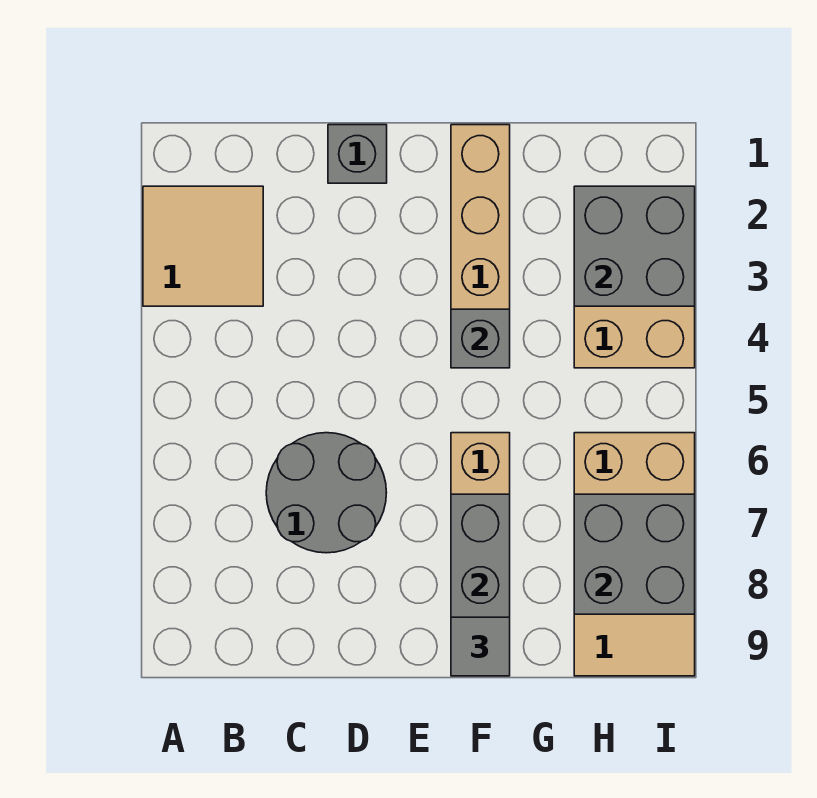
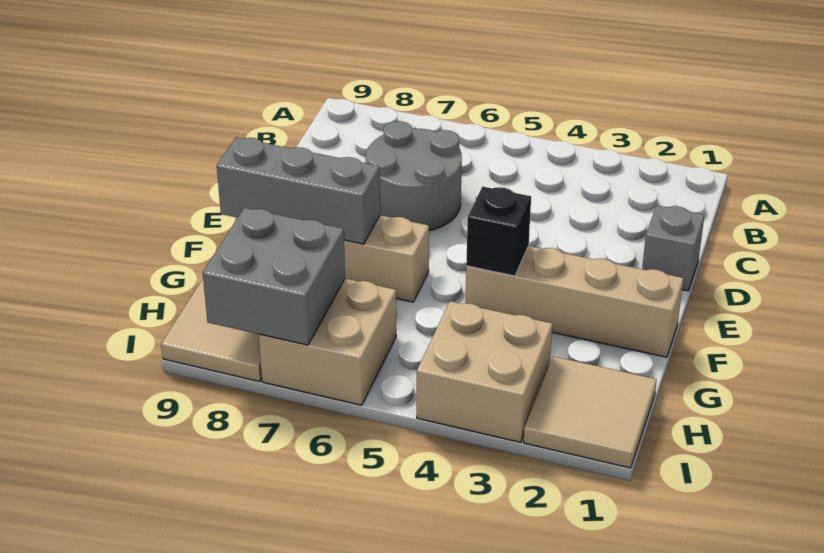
tan 2x2 tile [143,186,263,306] -> tan 2x2 tile moved to [524,356,657,468]
grey 1x1 brick [451,309,510,368] -> black 1x1 brick [466,187,531,276]
grey 1x1 tile [451,617,510,676] -> none
grey 2x2 brick [574,186,695,306] -> none

